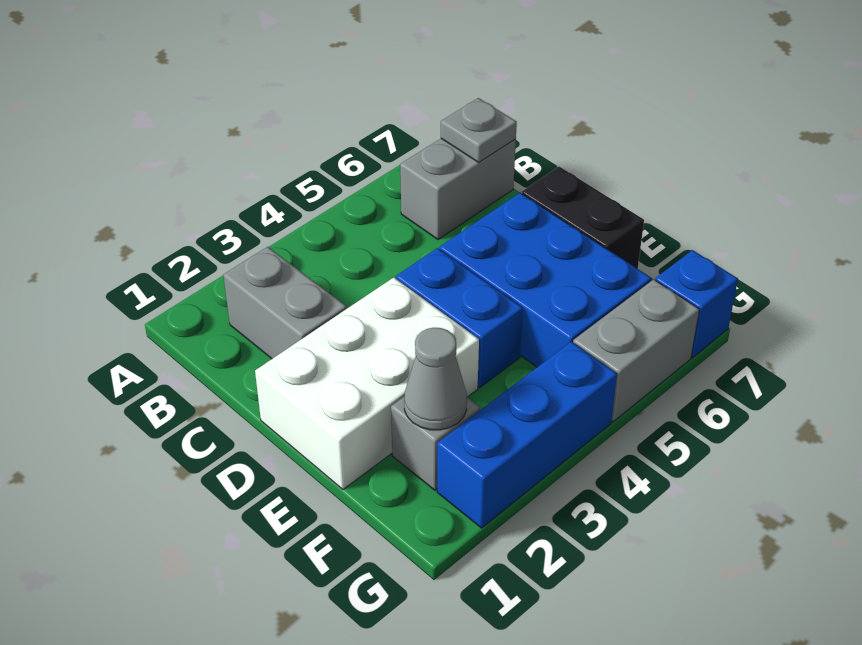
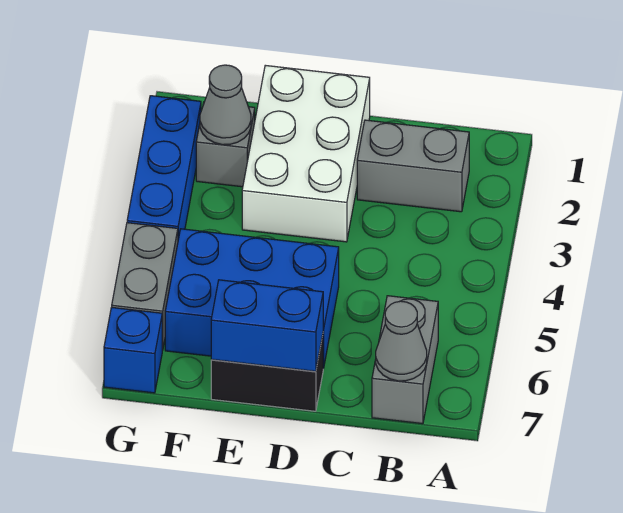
grey 1x1 plate [441,98,517,162] -> grey 1x1 cone [376,301,427,381]
blue 1x2 brick [396,248,523,388] -> blue 1x2 brick moved to [211,280,323,372]

